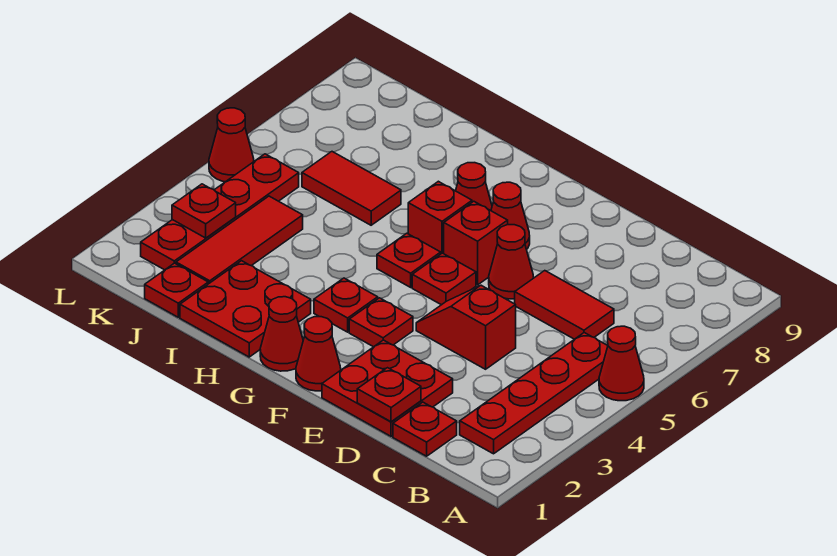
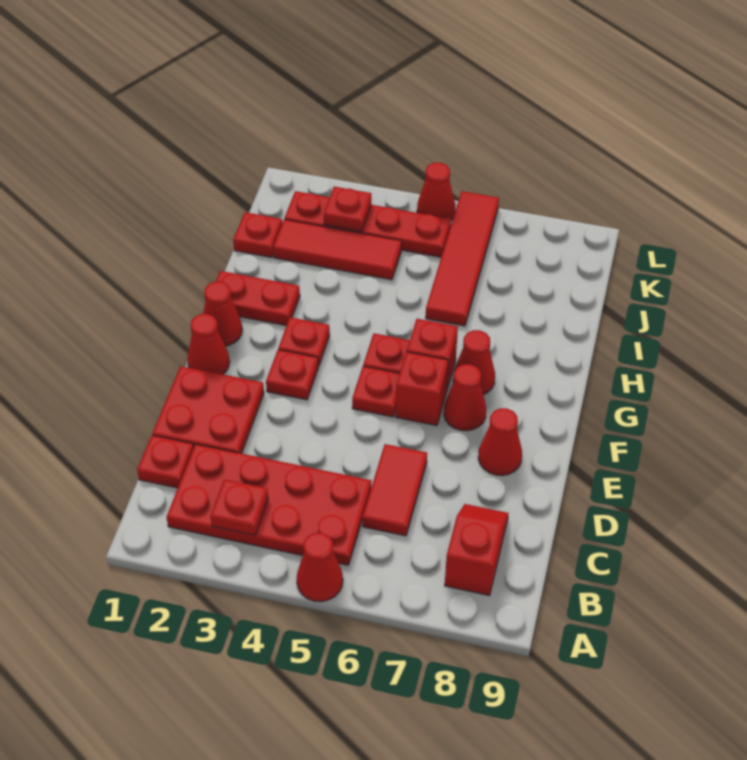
red 1x4 plate [460,333,608,454] -> red 2x4 plate [167,444,371,565]
red 1x1 plate [357,368,421,422] -> red 1x1 plate moved to [210,479,268,535]
red 1x2 slope [416,285,516,369] -> red 1x2 slope moved to [445,504,509,596]
red 1x1 cone [489,225,534,299] -> red 1x1 cone moved to [478,408,522,476]
red 2x2 plate [180,261,311,357] -> red 1x2 plate [216,271,300,326]
red 1x2 tile [302,152,401,225] -> red 1x4 tile [426,191,499,326]

